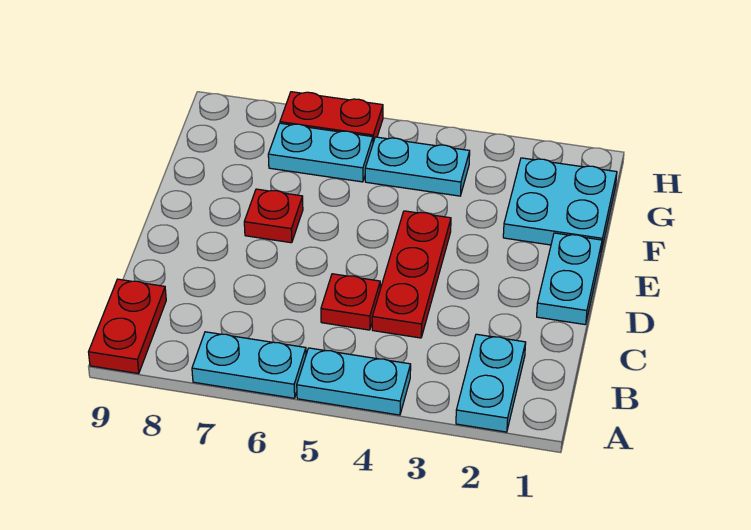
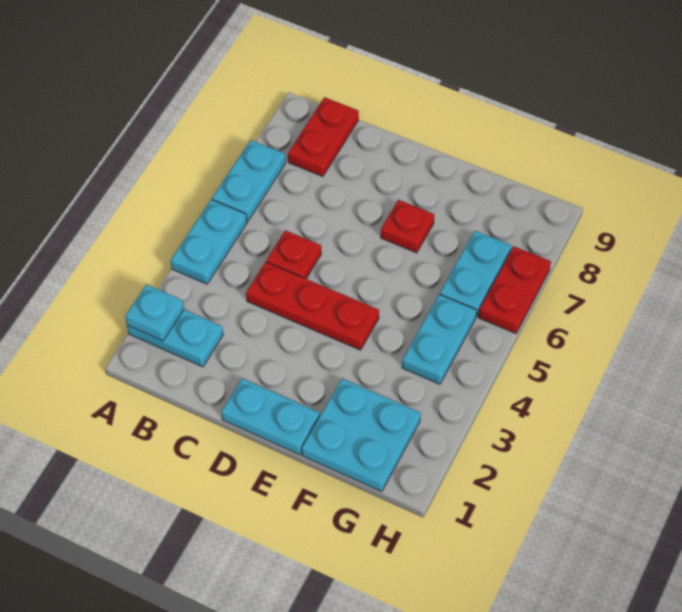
none -> cyan 1x1 plate [125,285,184,341]
red 1x2 plate [89,279,166,374] -> red 1x2 plate turned to [288,97,359,177]

